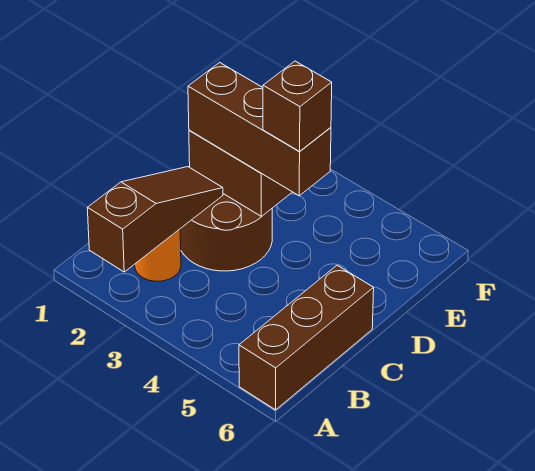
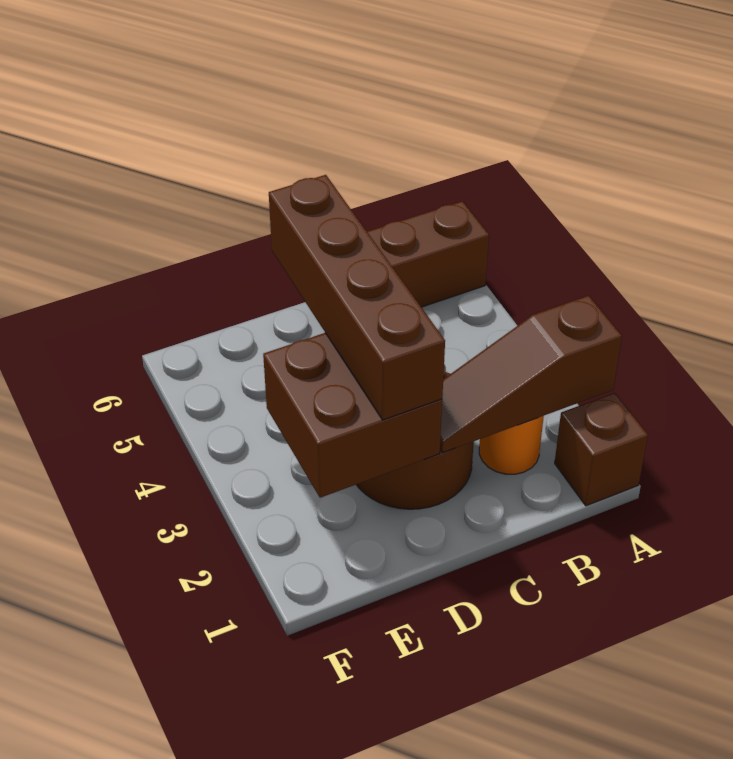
brown 1x3 brick [188,63,331,196] -> brown 1x4 brick [269,175,445,420]
brown 1x1 brick [263,61,332,151] -> brown 1x1 brick moved to [555,393,648,506]

